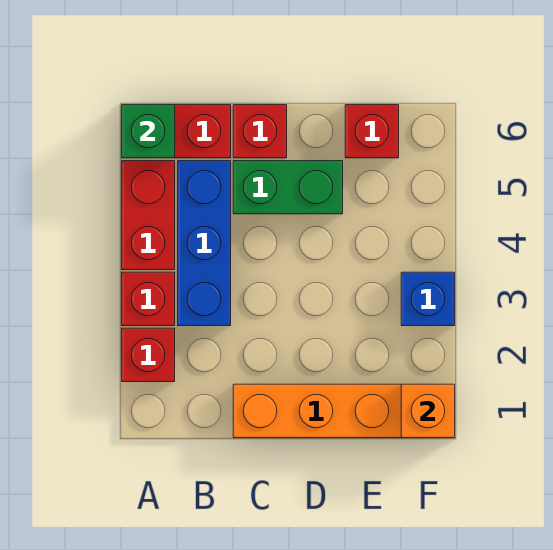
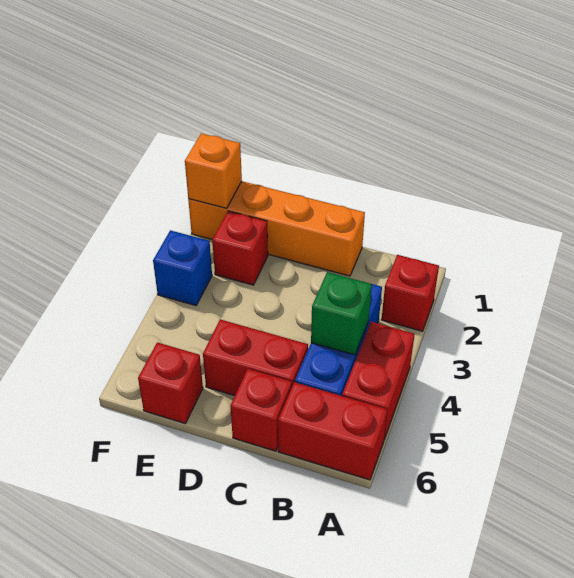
red 1x1 brick [122,272,175,326] -> red 1x1 brick moved to [212,211,268,285]
green 1x1 brick [122,105,175,158] -> green 1x1 brick moved to [311,272,372,355]
green 1x2 brick [233,161,343,214] -> red 1x2 brick [203,319,308,396]

